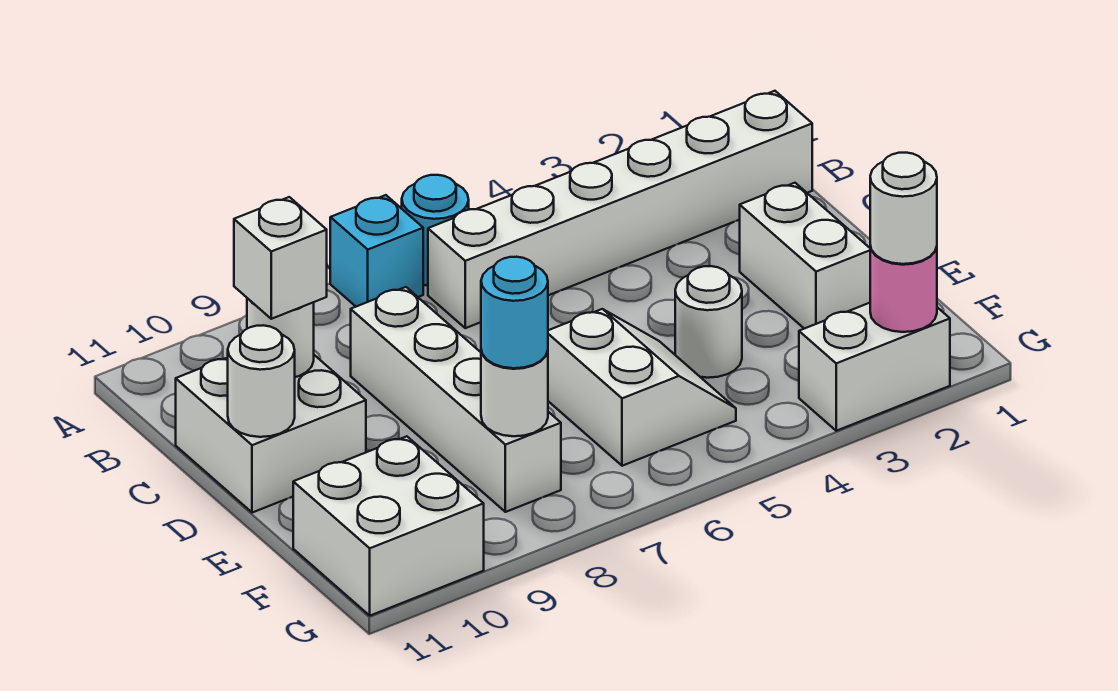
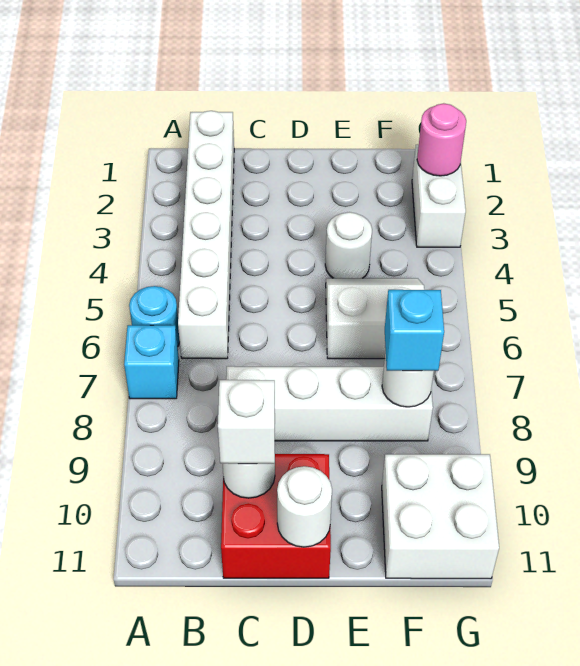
white 2x2 brick [176,355,366,513] -> red 2x2 brick [221,454,331,578]
white 1x2 brick [740,183,870,329] -> none
cyan 1x1 round brick [481,257,548,368] -> cyan 1x1 brick [385,290,444,371]
white 1x1 round brick [870,153,937,264] -> none

